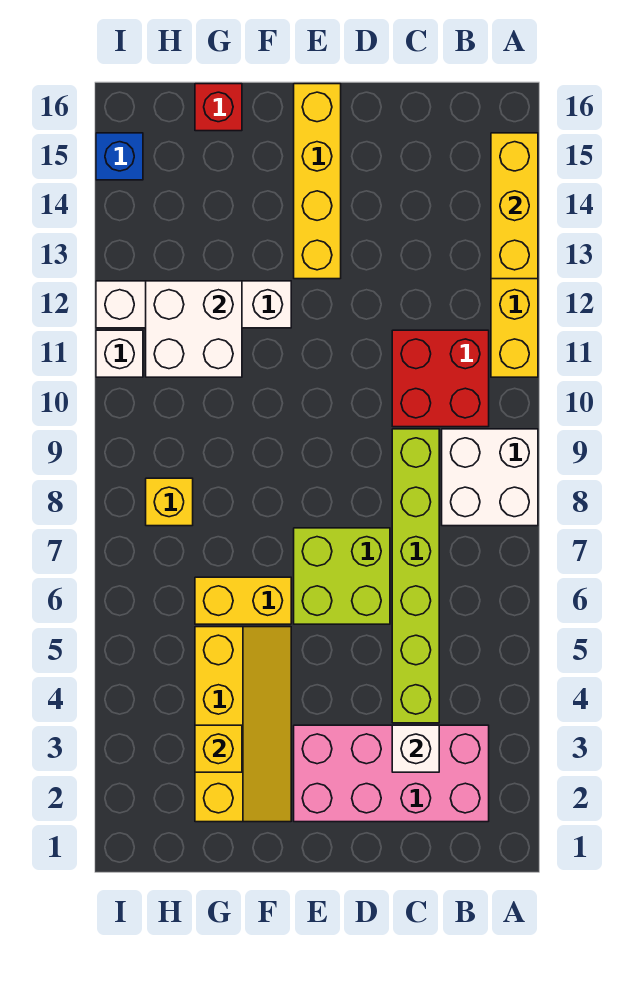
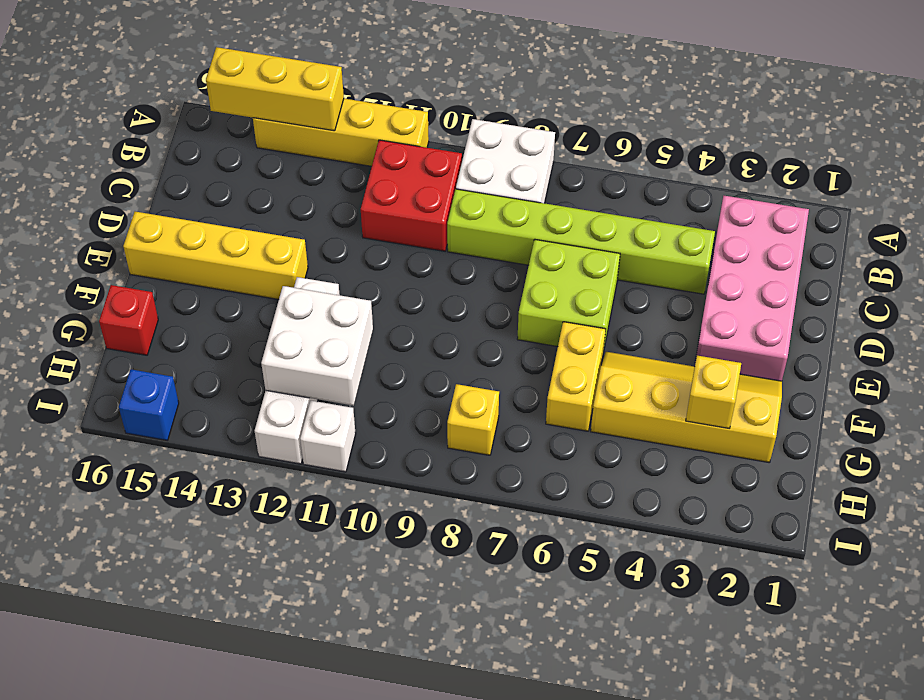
white 1x1 brick [392,725,439,772] -> none

